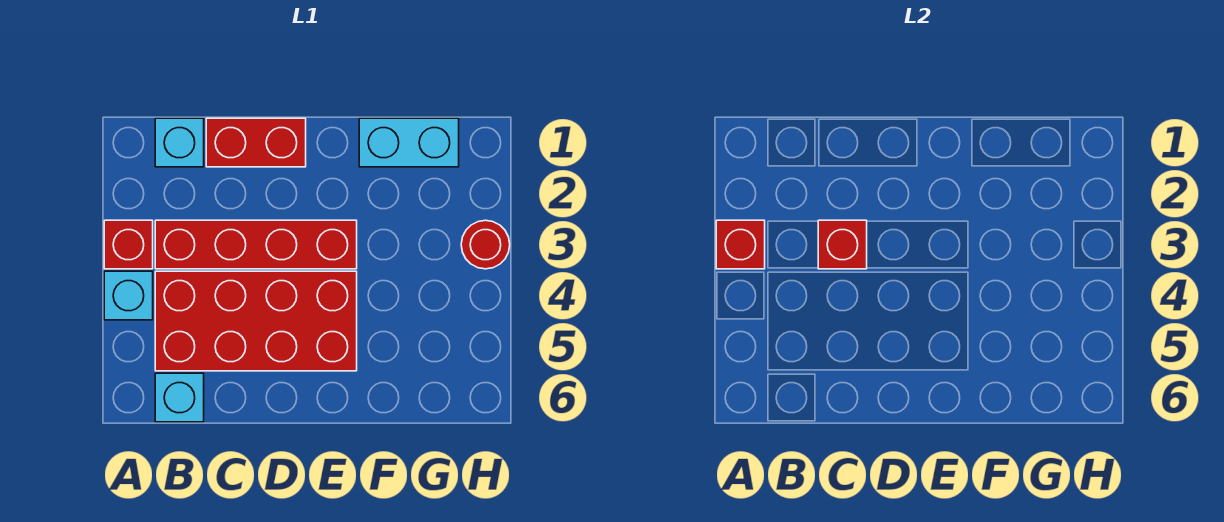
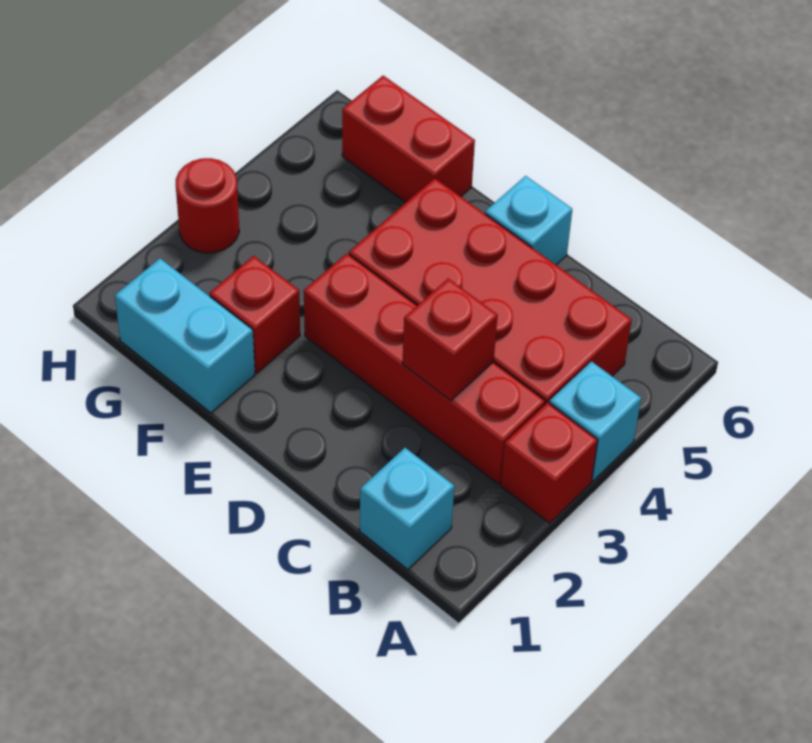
red 1x1 brick [716,220,765,269] -> red 1x1 brick moved to [209,256,300,373]
cyan 1x1 brick [155,373,204,422] -> cyan 1x1 brick moved to [485,176,572,265]
red 1x2 brick [206,118,306,167] -> red 1x2 brick moved to [342,76,475,202]

